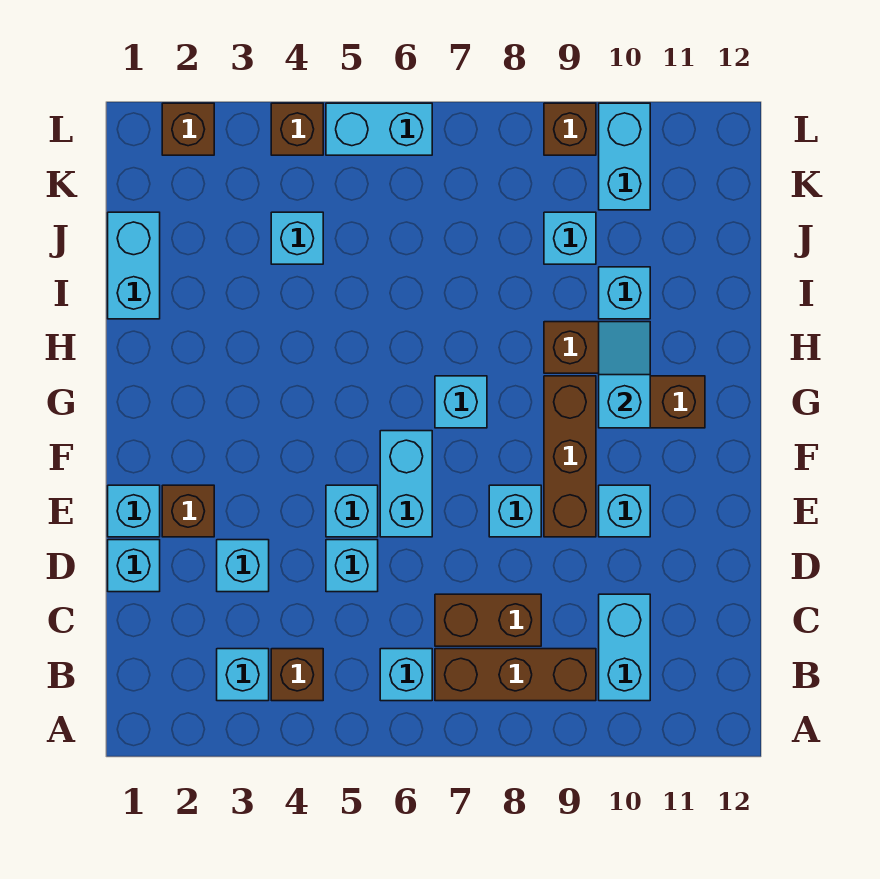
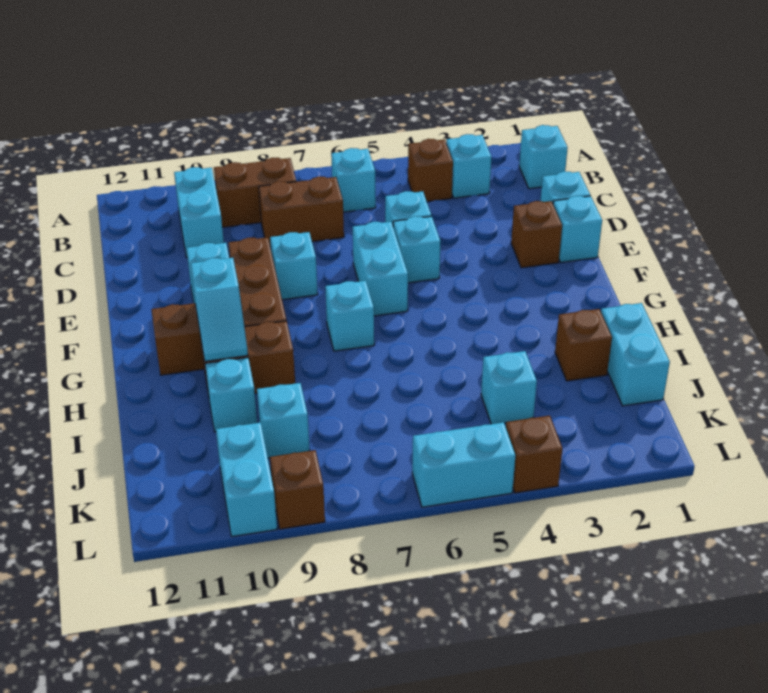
brown 1x3 brick [435,649,596,701] -> brown 1x2 brick [214,158,296,227]
cyan 1x1 brick [217,540,269,592] -> cyan 1x1 brick moved to [519,125,568,189]
brown 1x1 brick [162,103,214,155] -> brown 1x1 brick moved to [555,309,612,381]

